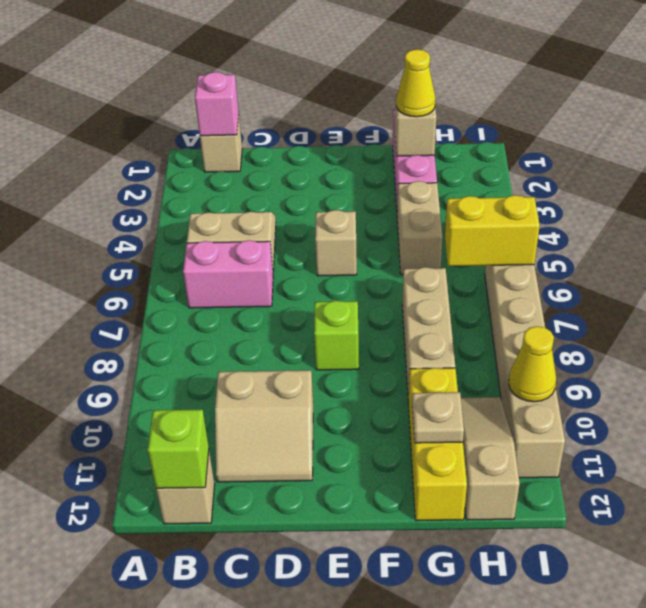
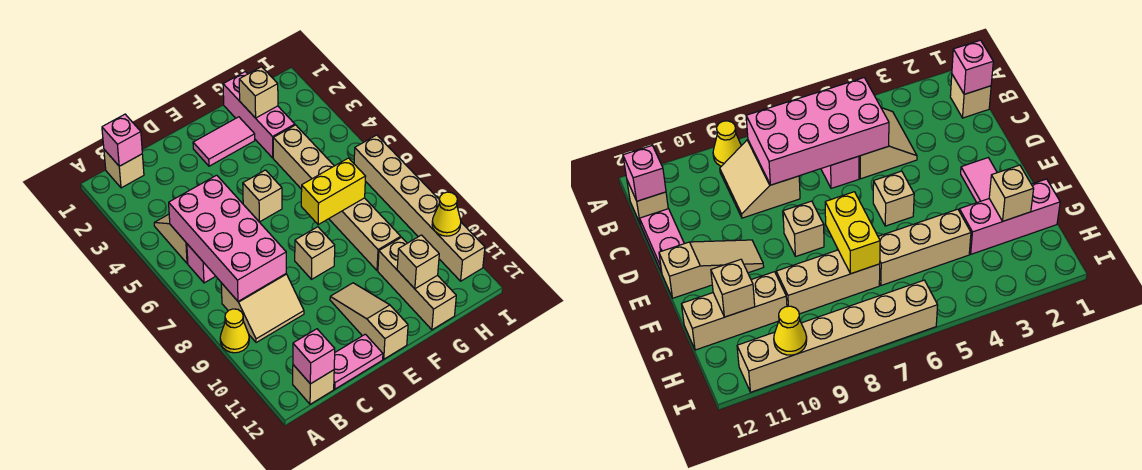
none -> pink 2x4 brick [169,175,286,301]
lime 1x1 brick [148,410,209,488] -> pink 1x1 brick [293,329,335,384]
tan 2x2 slope [215,370,313,482] -> tan 2x2 slope moved to [221,274,304,343]
none -> pink 1x2 plate [334,334,383,389]
none -> pink 1x2 tile [193,117,255,166]
lime 1x1 brick [314,301,359,370] -> tan 1x1 brick [295,227,335,279]
yellow 1x1 cone [396,49,436,117] -> yellow 1x1 cone moved to [220,309,249,353]
tan 1x2 brick [397,181,443,274] -> tan 1x3 brick [273,125,334,189]
yellow 1x3 brick [408,368,467,521] -> tan 1x3 brick [378,237,456,330]
tan 1x1 plate [412,392,464,443] -> tan 1x1 brick [397,235,439,289]
yellow 1x2 brick [445,195,540,266] -> yellow 1x2 brick moved to [301,158,366,225]
tan 1x3 slope [461,397,520,520] -> tan 1x3 slope moved to [330,283,408,359]

